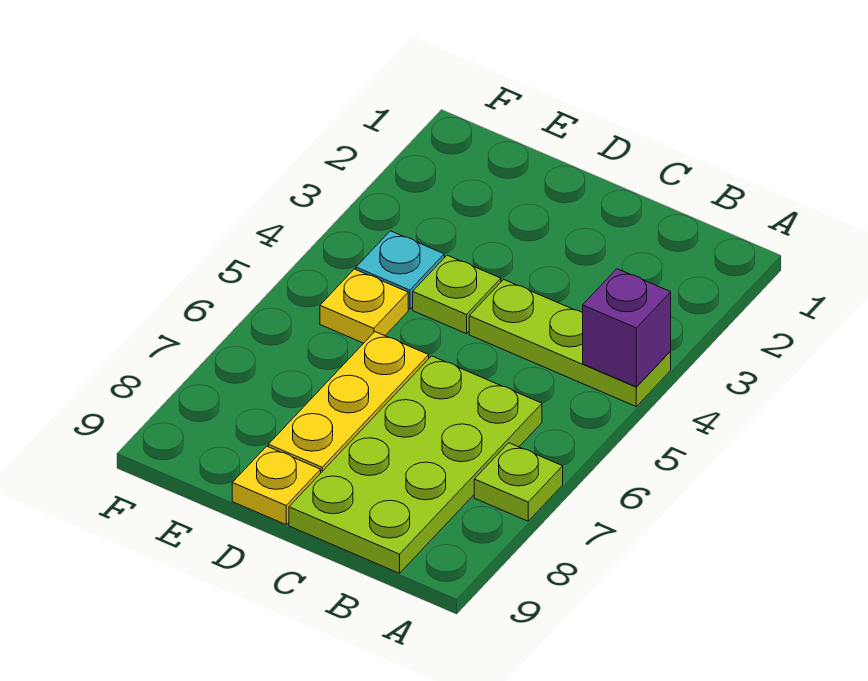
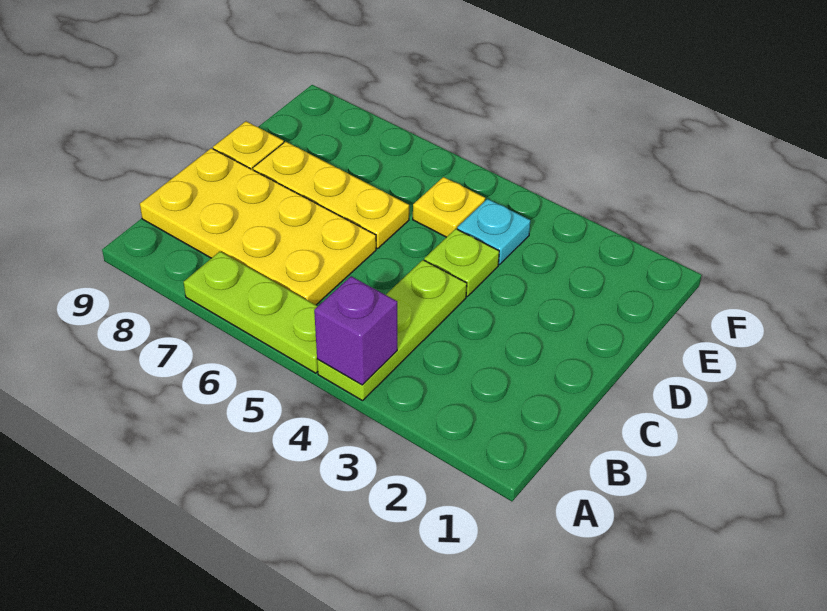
lime 1x1 plate [474,443,563,521] -> lime 1x3 plate [184,252,318,373]
lime 2x4 plate [289,356,542,573] -> yellow 2x4 plate [140,148,376,305]

